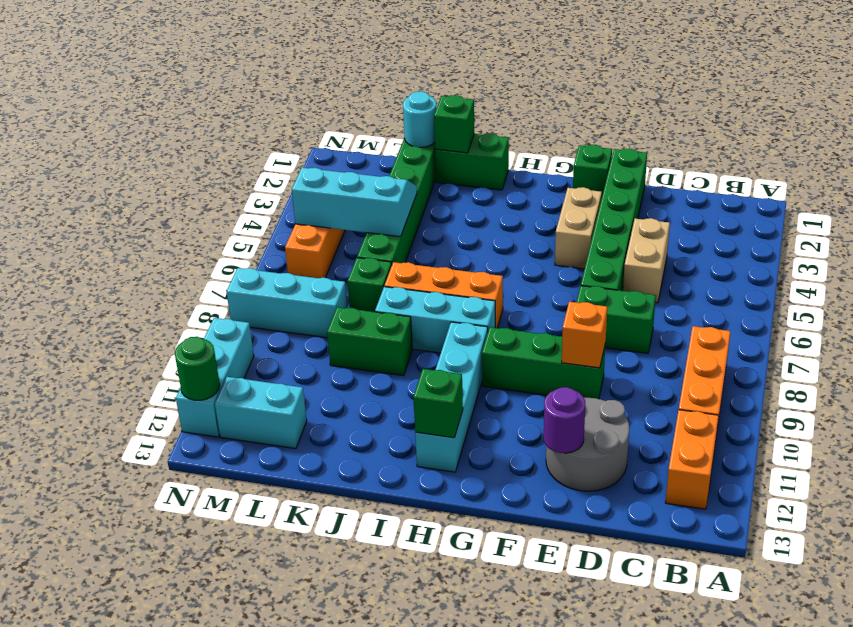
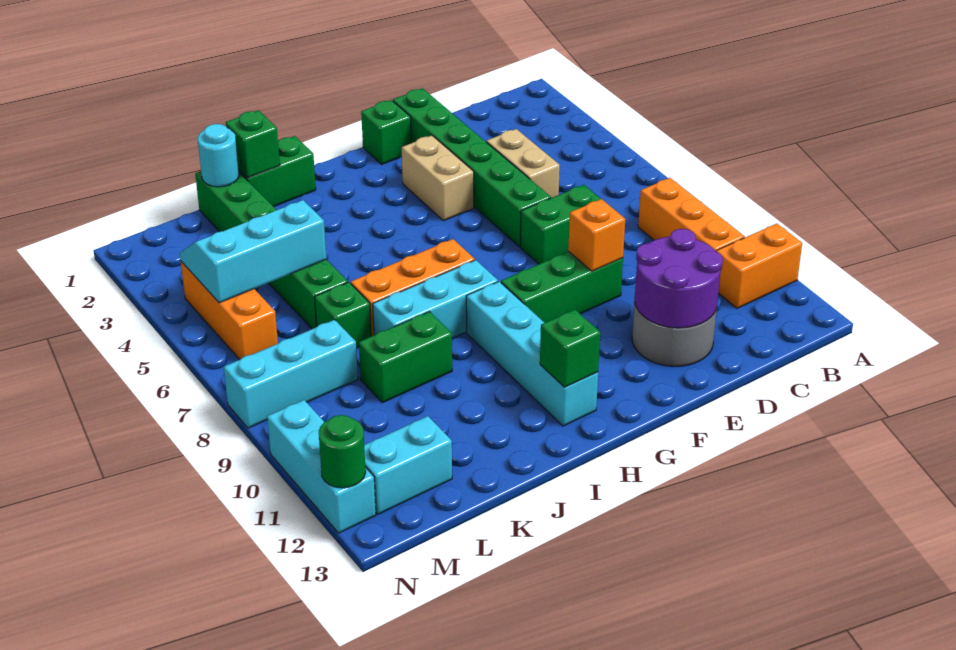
orange 1x2 brick [665,410,719,509] -> orange 1x2 brick turned to [716,224,802,308]
purple 1x1 round brick [544,387,585,453] -> purple 2x2 round brick [635,229,723,328]

